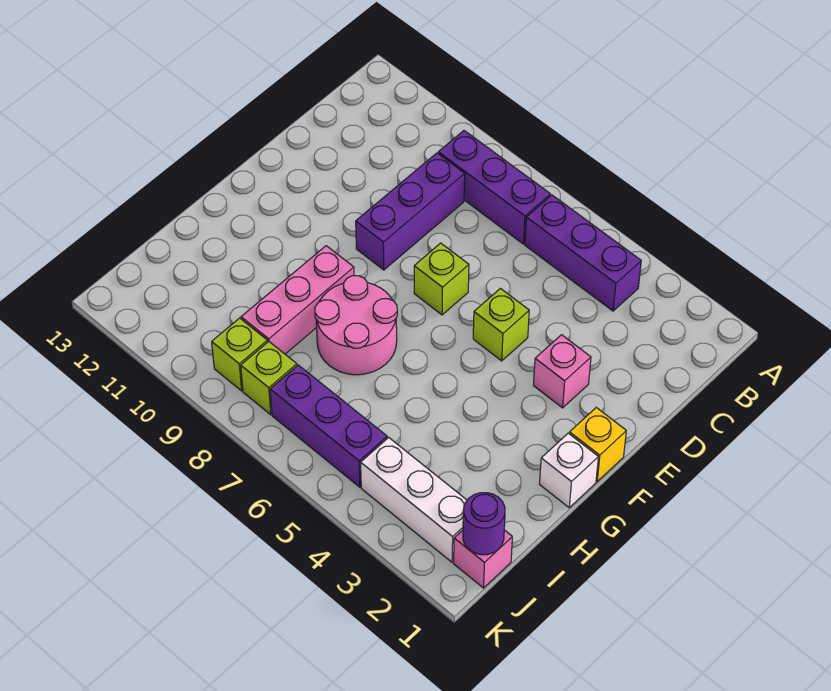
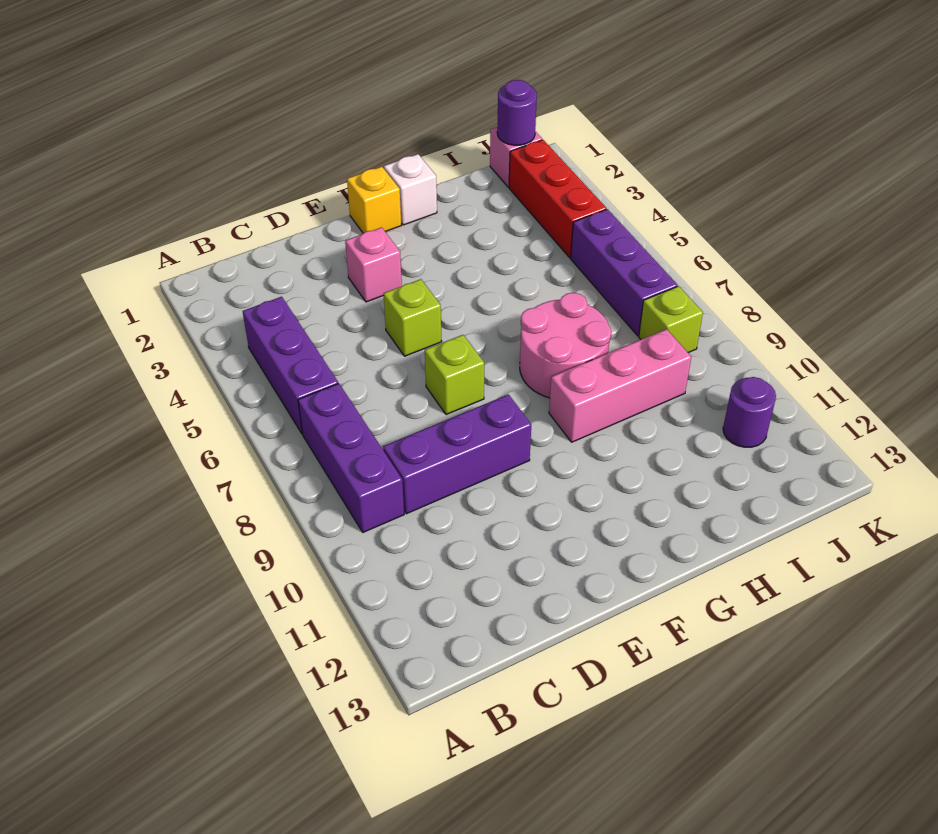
white 1x3 brick [361,437,467,562] -> red 1x3 brick [509,140,606,258]
lime 1x1 brick [212,318,267,391] -> none
none -> purple 1x1 round brick [723,377,776,447]

